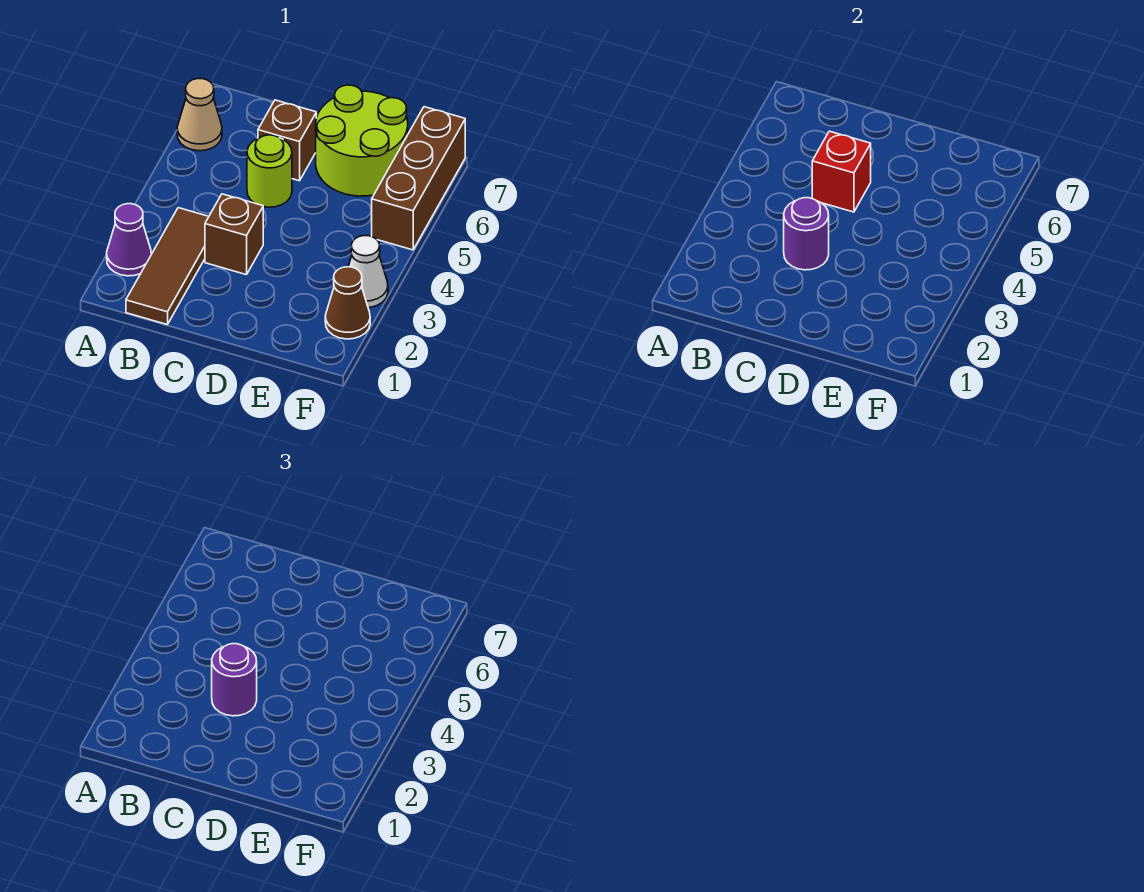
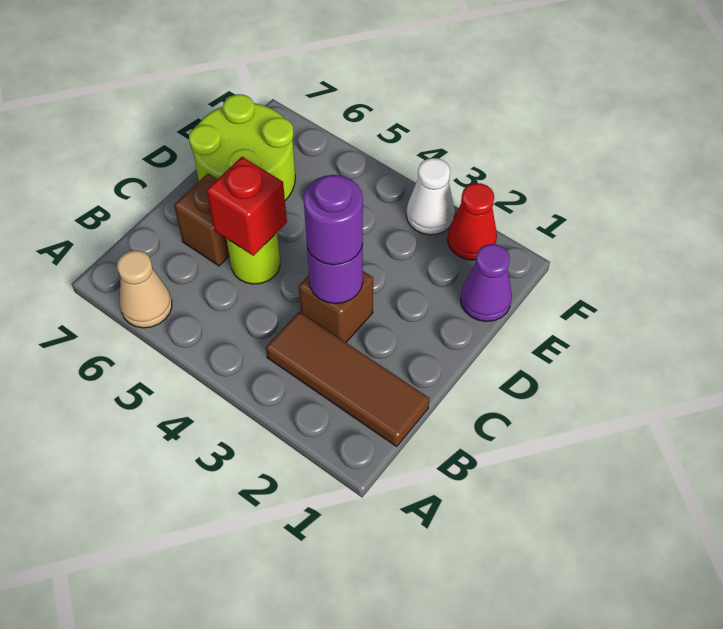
purple 1x1 cone [107,204,151,276] -> purple 1x1 cone moved to [460,244,512,322]
brown 1x1 cone [325,267,370,339] -> red 1x1 cone [448,183,497,260]
brown 1x3 brick [372,107,465,250] -> none

